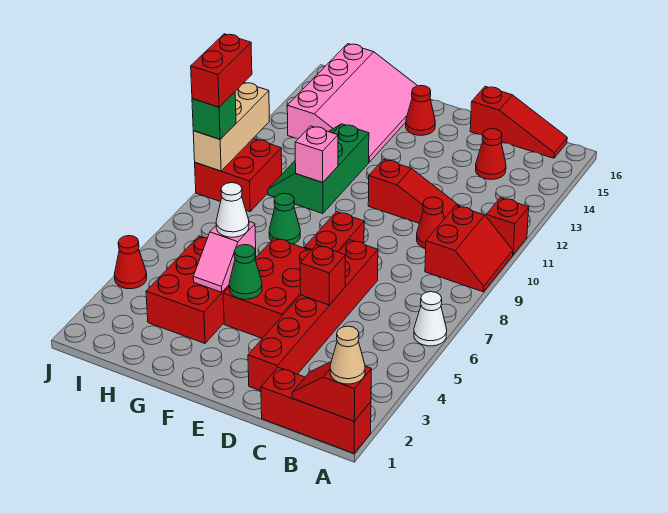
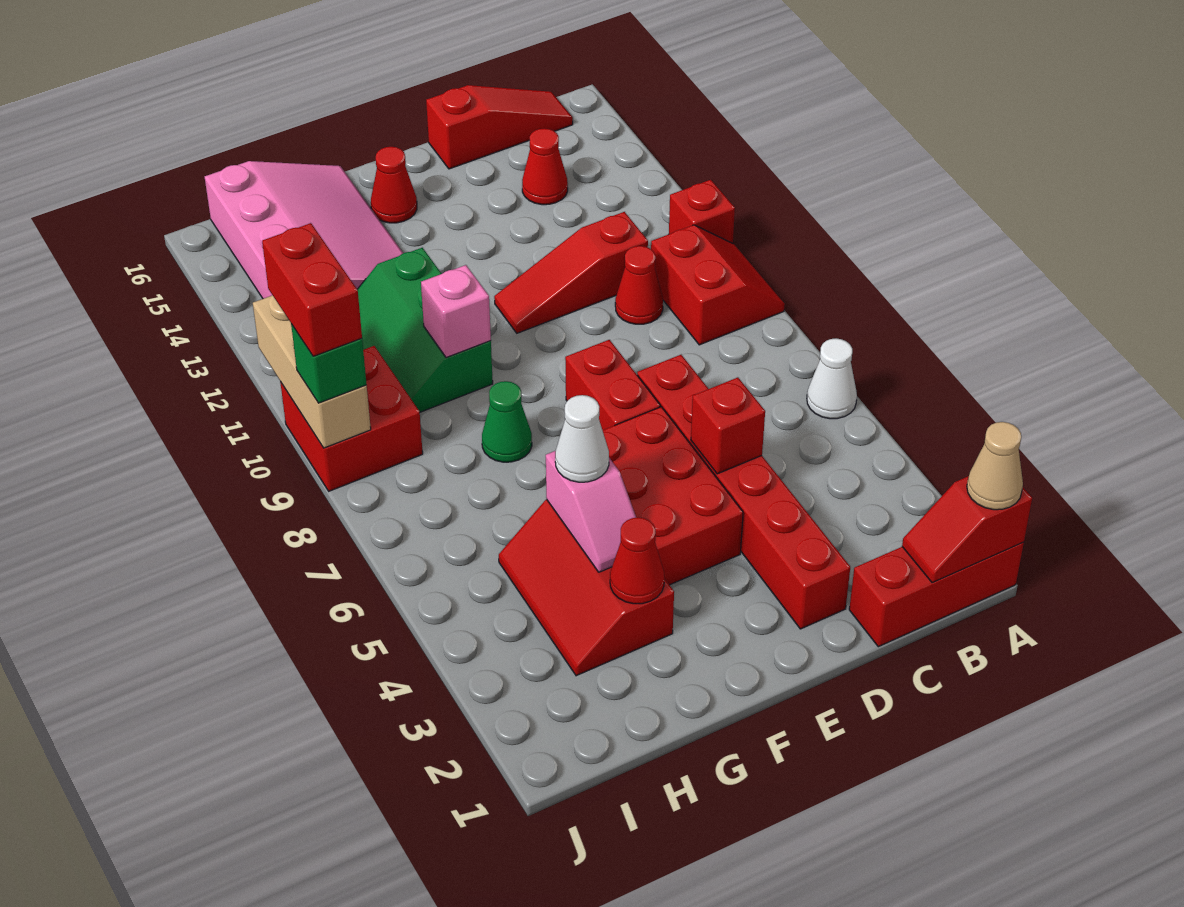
red 1x3 slope [368,159,460,223] -> red 1x3 slope turned to [494,212,648,333]
green 1x1 cone [229,245,262,299] -> none
red 2x3 brick [146,236,256,343] -> red 2x3 slope [499,500,674,676]
red 1x1 cone [114,236,147,289] -> red 1x1 cone moved to [610,517,664,604]

